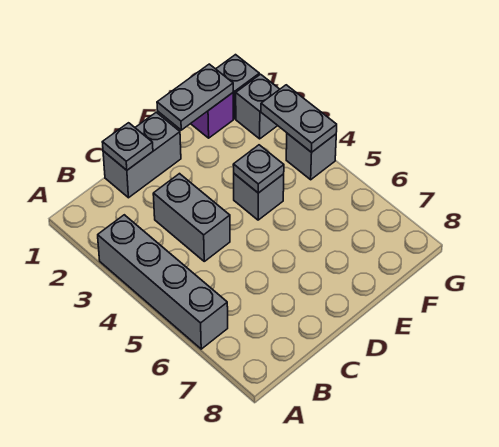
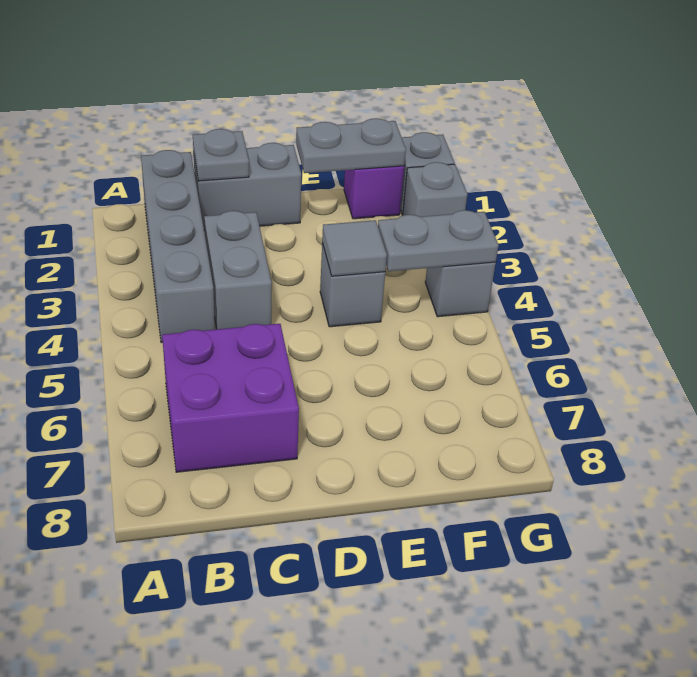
grey 1x4 brick [98,215,228,349] -> grey 1x4 brick moved to [141,150,215,343]
none -> purple 2x2 brick [162,324,299,472]
grey 1x1 plate [233,145,284,193] -> grey 1x1 tile [322,220,387,276]
grey 1x2 plate [261,85,337,152] -> grey 1x2 plate turned to [378,210,499,271]

